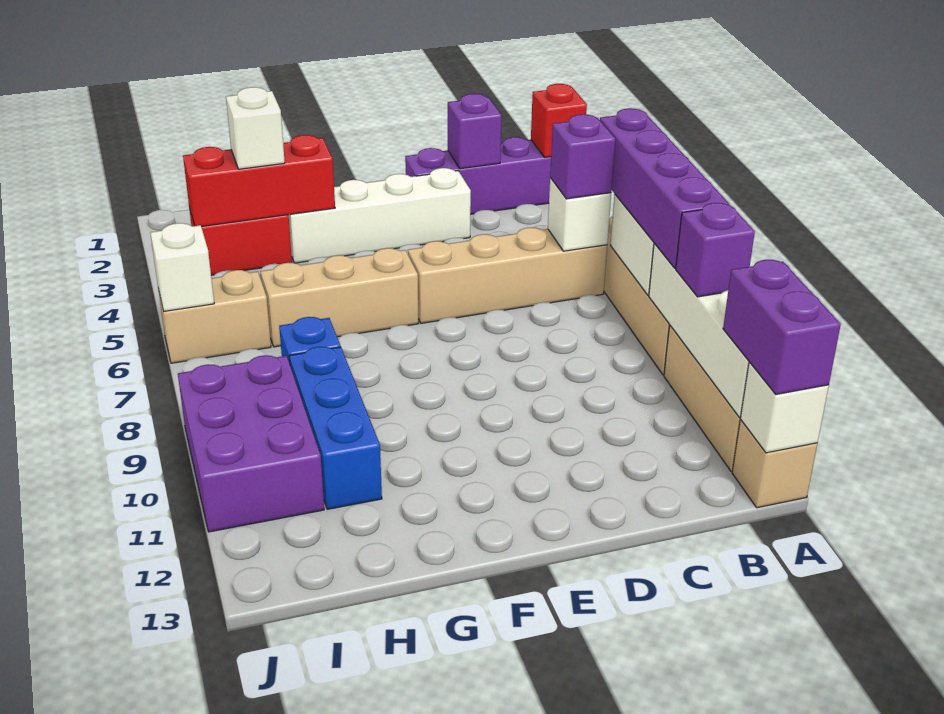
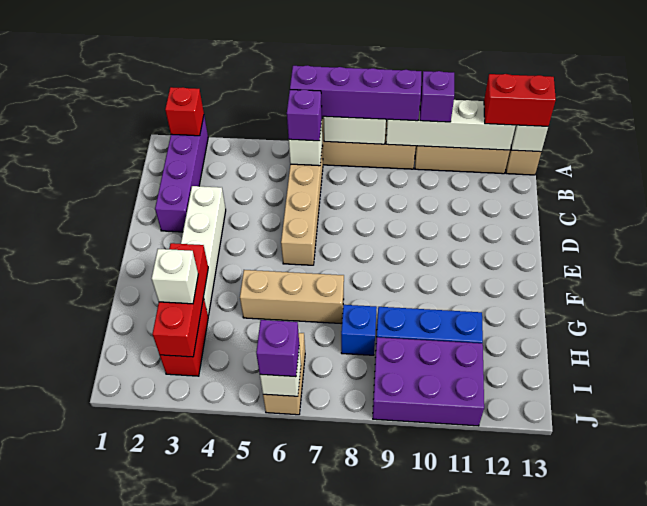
purple 1x2 brick [723,260,841,394] -> red 1x2 brick [484,74,556,126]
purple 1x1 brick [448,94,502,169] -> purple 1x1 brick moved to [256,320,299,377]
tan 1x3 brick [261,248,419,347] -> tan 1x3 brick turned to [240,270,344,323]

